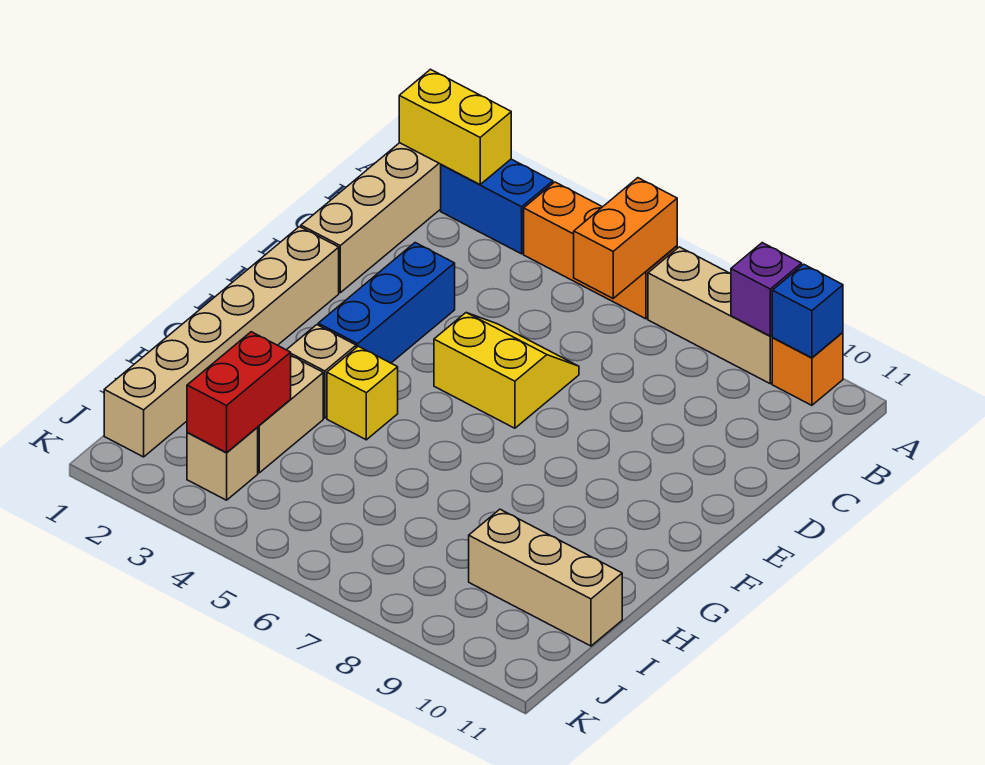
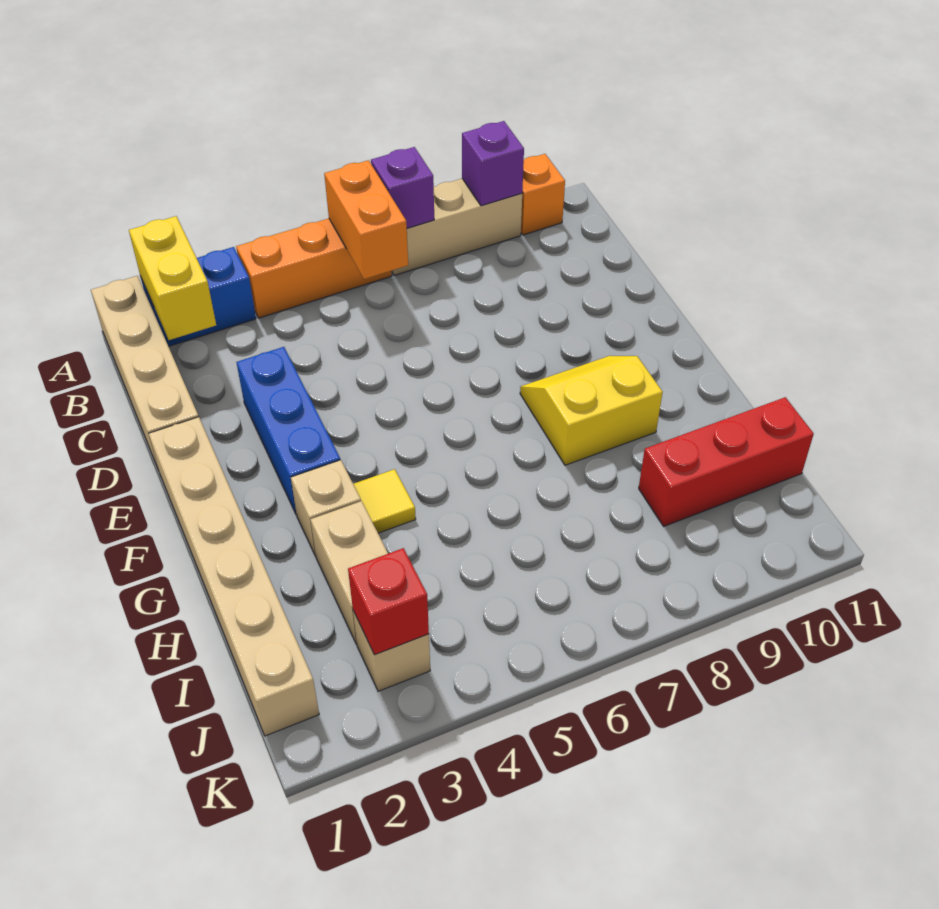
yellow 1x2 brick [399,69,511,184] -> yellow 1x2 brick turned to [129,216,216,340]
none -> purple 1x1 brick [371,147,434,228]
blue 1x1 brick [772,264,843,358] -> none
yellow 2x2 slope [434,313,579,428] -> yellow 2x2 slope moved to [520,356,663,465]
yellow 1x1 brick [327,346,398,440] -> yellow 1x1 tile [354,469,416,533]
red 1x2 brick [187,332,291,453] -> red 1x1 brick [348,548,429,655]
tan 1x3 brick [469,509,622,646] -> red 1x3 brick [639,397,814,526]

